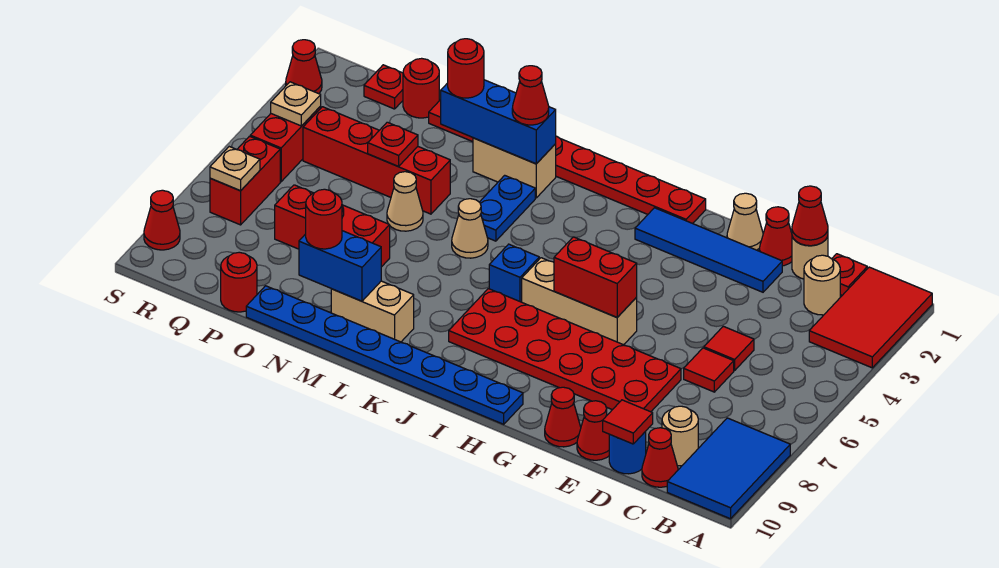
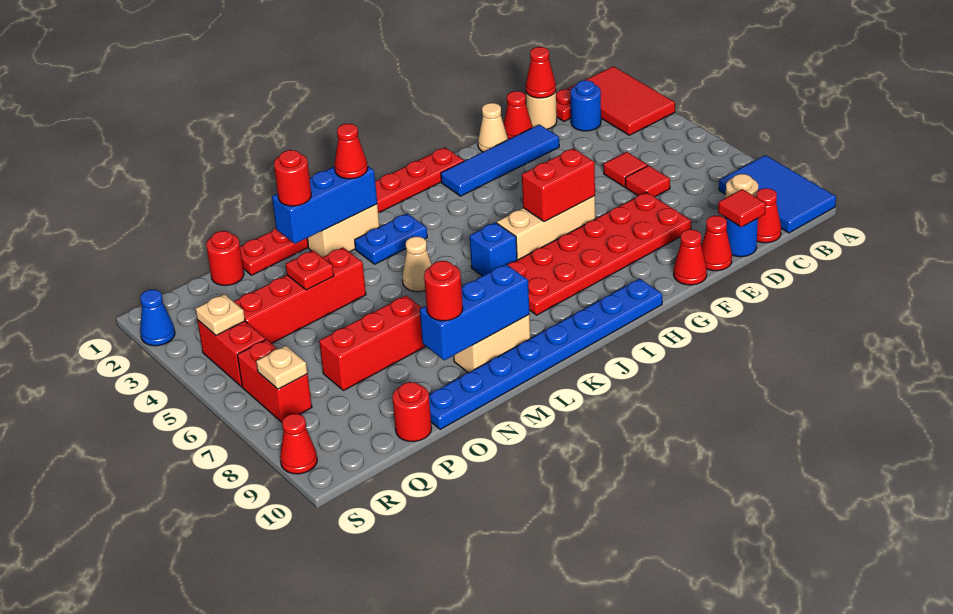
tan 1x1 round brick [804,255,840,315] -> blue 1x1 round brick [570,80,601,131]
blue 1x2 plate [480,175,535,241] -> blue 1x2 plate turned to [355,213,427,264]
blue 1x2 brick [299,231,381,301] -> blue 1x3 brick [420,264,529,360]
tan 1x1 cone [387,172,423,231] -> none
red 1x1 plate [364,65,403,109] -> none
red 1x1 cone [286,40,322,94] -> blue 1x1 cone [140,290,175,346]

